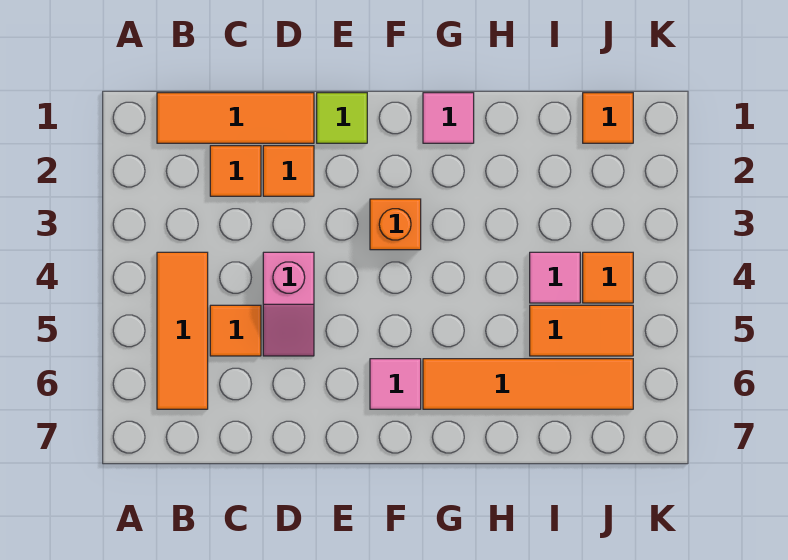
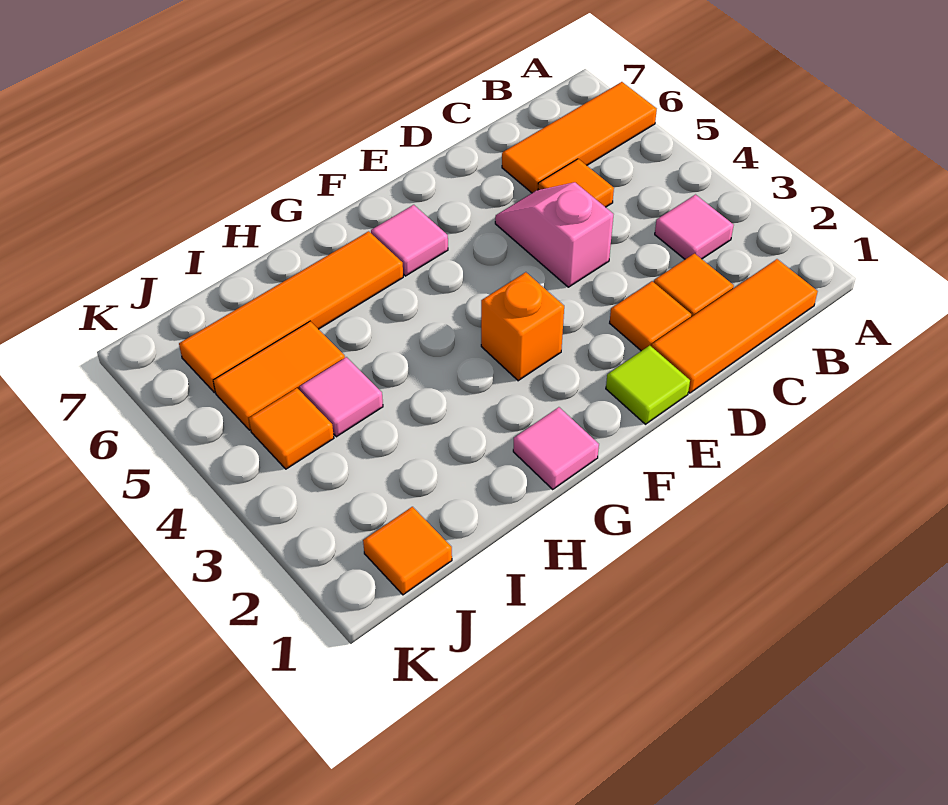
none -> pink 1x1 tile [655,195,734,259]
orange 1x3 tile [157,252,208,409] -> orange 1x3 tile turned to [502,82,657,193]

